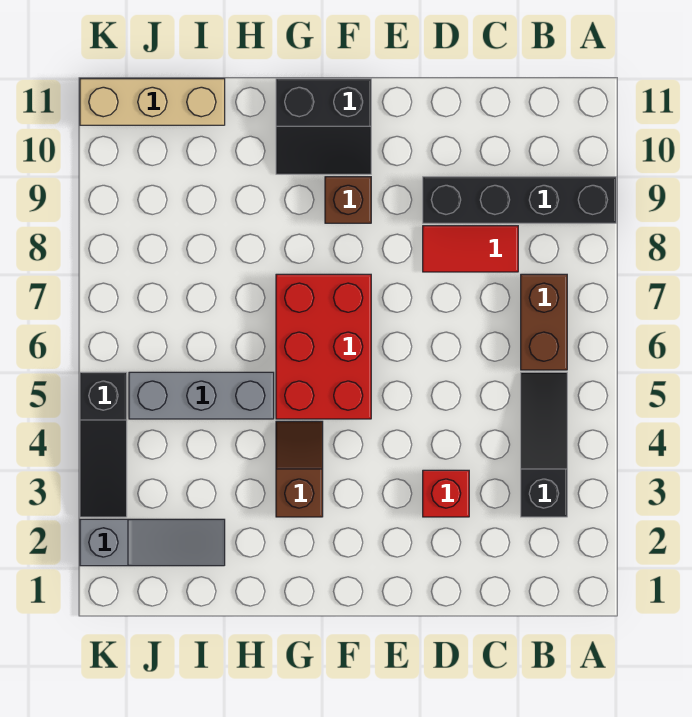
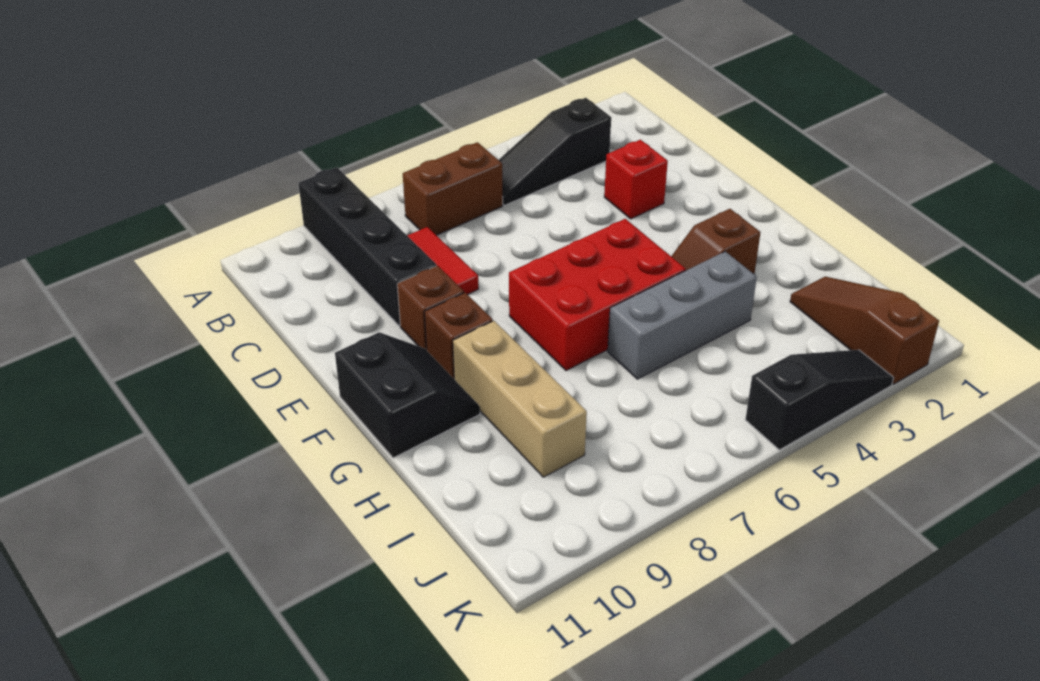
none -> brown 1x1 brick [397,266,464,350]
grey 1x3 brick [129,372,274,419] -> grey 1x3 brick turned to [608,252,757,379]
grey 1x3 slope [80,519,225,566] -> brown 1x3 slope [790,277,939,384]
tan 1x3 brick [80,79,225,125] -> tan 1x3 brick moved to [453,321,587,477]

